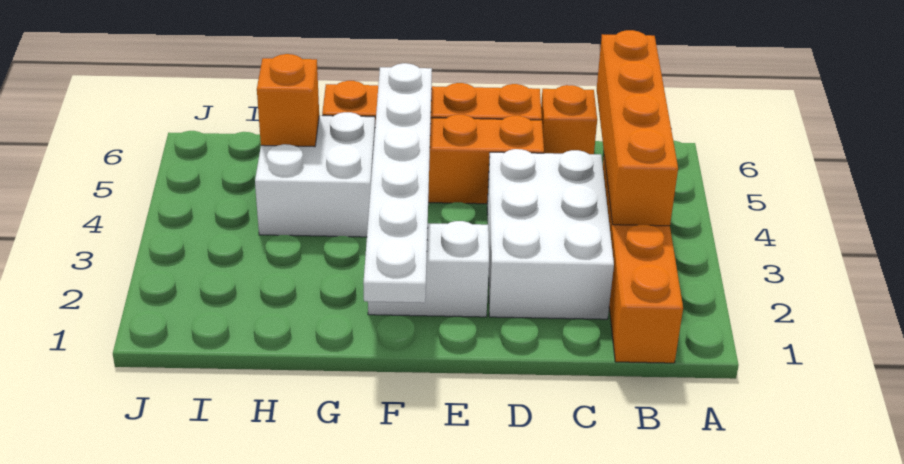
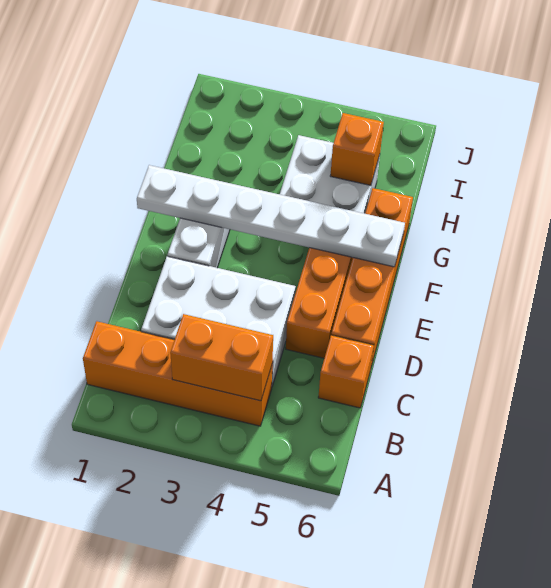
orange 1x4 brick [597,30,678,226] -> orange 1x2 brick [170,314,273,401]

